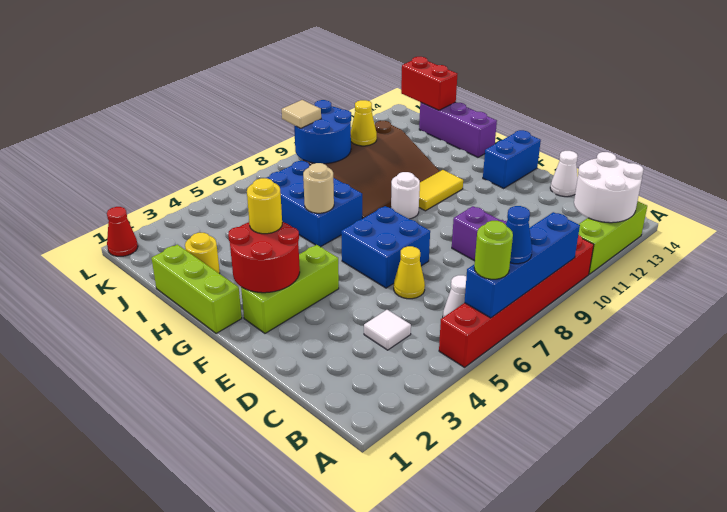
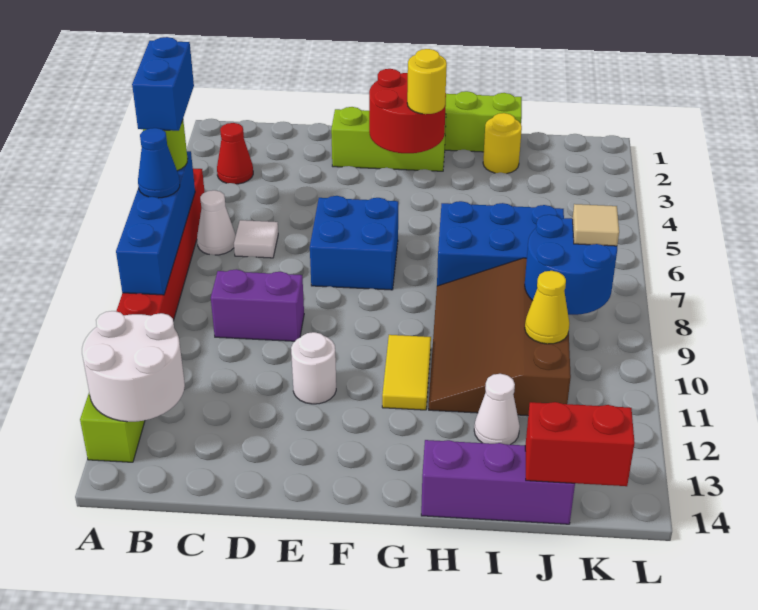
white 1x1 tile [364,310,411,350] -> white 1x1 tile moved to [234,220,278,258]
yellow 1x1 cone [394,246,425,299] -> none
white 1x1 cone [550,151,578,197] -> white 1x1 cone moved to [474,374,520,445]
lime 1x3 brick [241,245,339,333] -> lime 1x3 brick turned to [331,107,446,171]
blue 1x2 brick [483,130,541,188] -> blue 1x2 brick moved to [132,37,194,131]
white 1x1 round brick [391,172,420,219] -> white 1x1 round brick moved to [291,332,336,404]
tan 1x1 round brick [303,163,334,213] -> none
red 1x1 cone [107,207,138,256] -> red 1x1 cone moved to [217,123,253,184]

